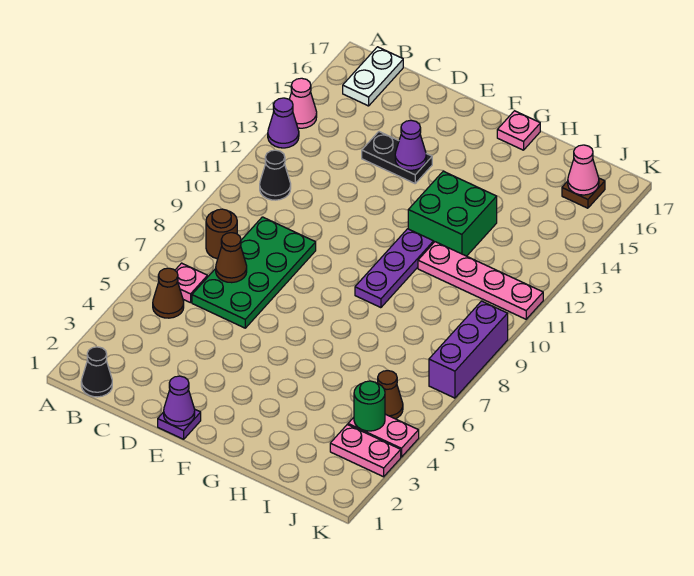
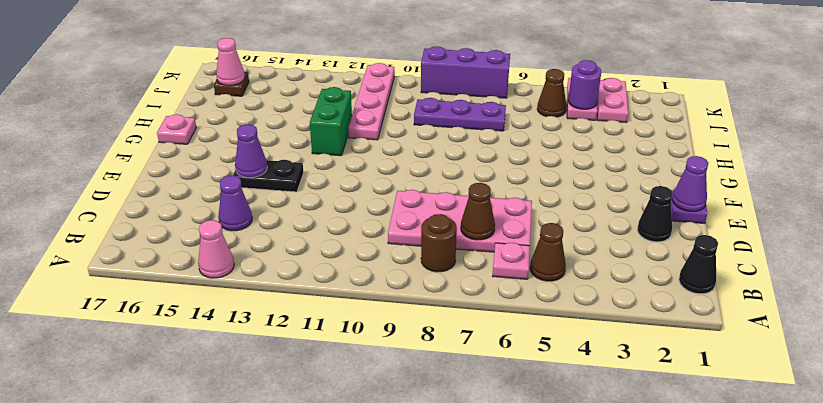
purple 1x1 cone [268,98,299,148] -> purple 1x1 cone moved to [218,176,252,231]
black 1x1 cone [260,150,291,200] -> black 1x1 cone moved to [637,186,673,242]
white 1x2 plate [343,47,403,106] -> none
green 2x4 plate [192,217,316,328] -> pink 2x4 plate [388,190,532,252]
black 1x2 plate [362,132,432,183] -> black 1x2 plate turned to [233,160,304,192]
purple 1x3 plate [355,229,434,308] -> purple 1x3 plate moved to [414,98,506,131]
green 2x2 brick [408,171,497,256] -> green 1x2 brick [310,87,352,156]
green 1x1 round brick [354,381,385,431] -> purple 1x1 round brick [568,60,601,109]

